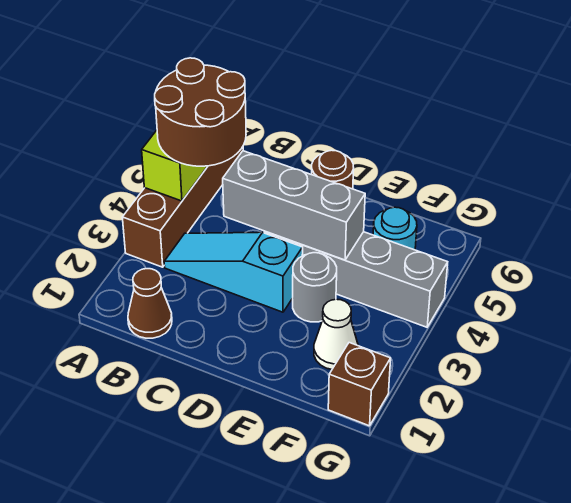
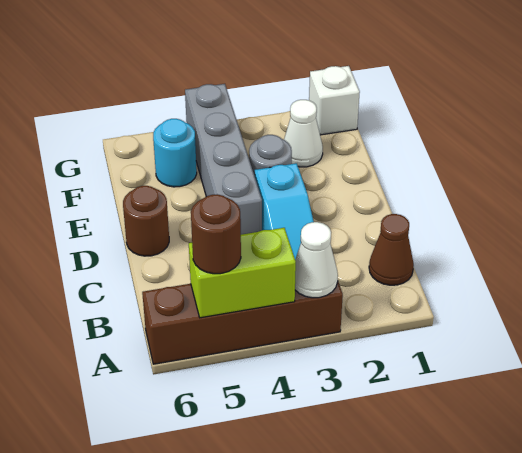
none -> white 1x1 cone [295,222,338,298]
brown 2x2 round brick [155,58,246,166] -> brown 1x1 round brick [191,194,241,274]
grey 1x3 brick [223,151,365,260] -> none
brown 1x1 brick [328,343,391,426] -> white 1x1 brick [309,66,360,135]

